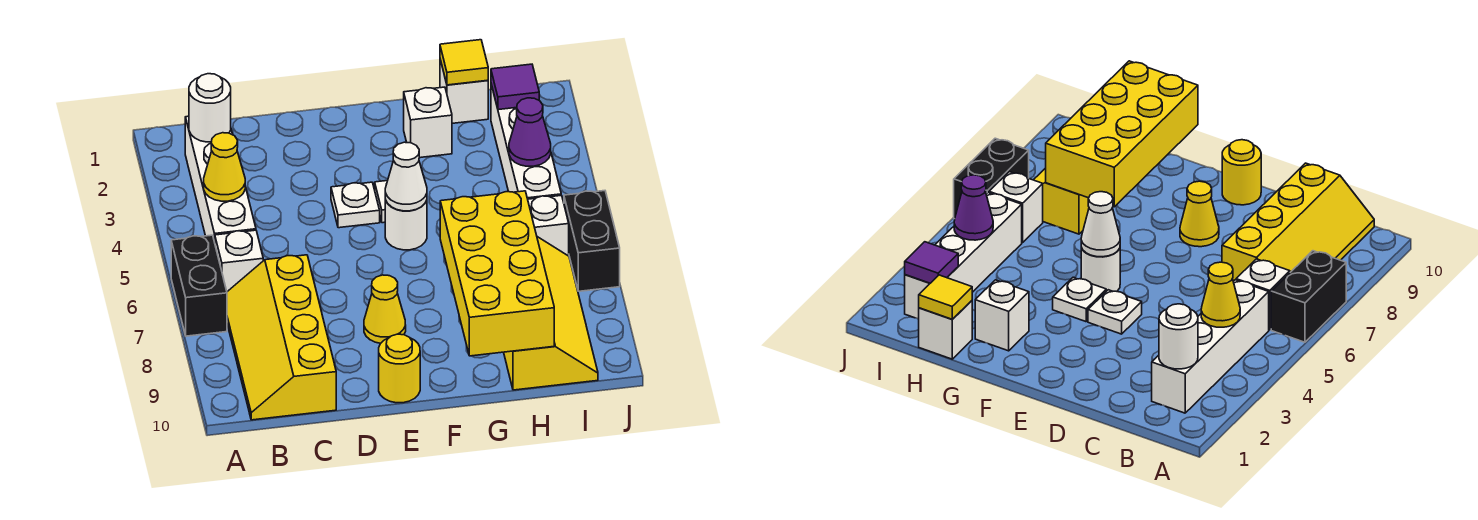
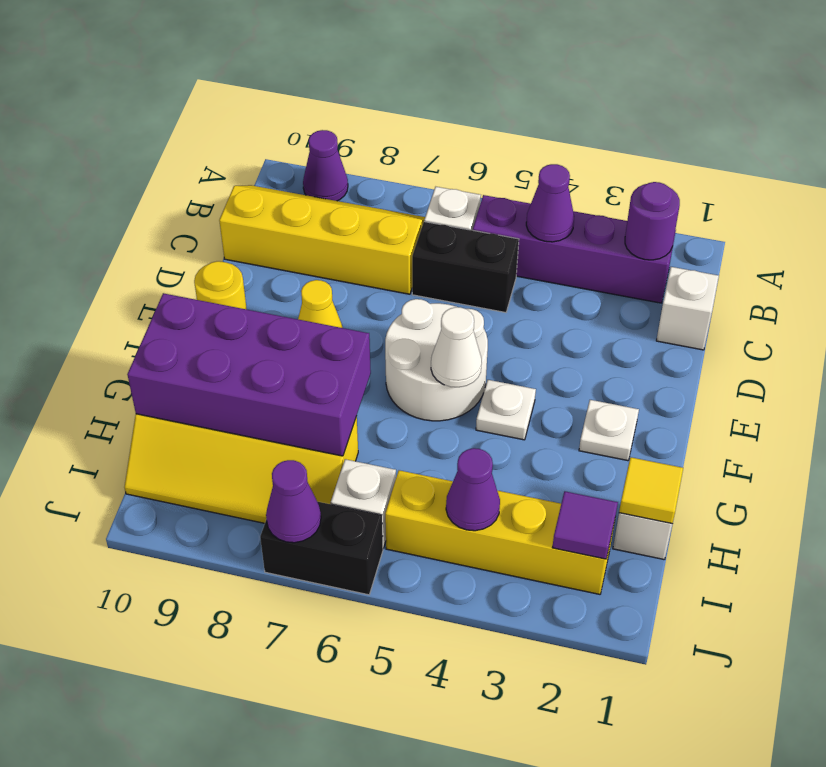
black 1x2 brick [171,235,227,336] -> black 1x2 brick moved to [412,222,519,313]
none -> purple 1x1 cone [303,130,348,201]
white 1x4 brick [185,116,256,242] -> purple 1x4 brick [473,195,676,303]
white 1x1 round brick [189,74,231,142] -> purple 1x1 round brick [625,182,680,260]
yellow 1x1 cone [204,133,245,201] -> purple 1x1 cone [526,164,574,242]
white 1x1 plate [331,182,380,228] -> white 1x1 plate moved to [579,400,639,461]
white 1x1 round brick [385,200,427,250] -> white 2x2 round brick [385,299,488,421]
white 1x1 brick [404,87,452,158] -> white 1x1 brick moved to [656,267,719,350]
yellow 2x4 brick [440,191,554,356] -> purple 2x4 brick [127,293,371,456]
white 1x4 brick [491,84,561,199] -> yellow 1x4 brick [385,470,615,594]
none -> purple 1x1 cone [266,460,321,543]

